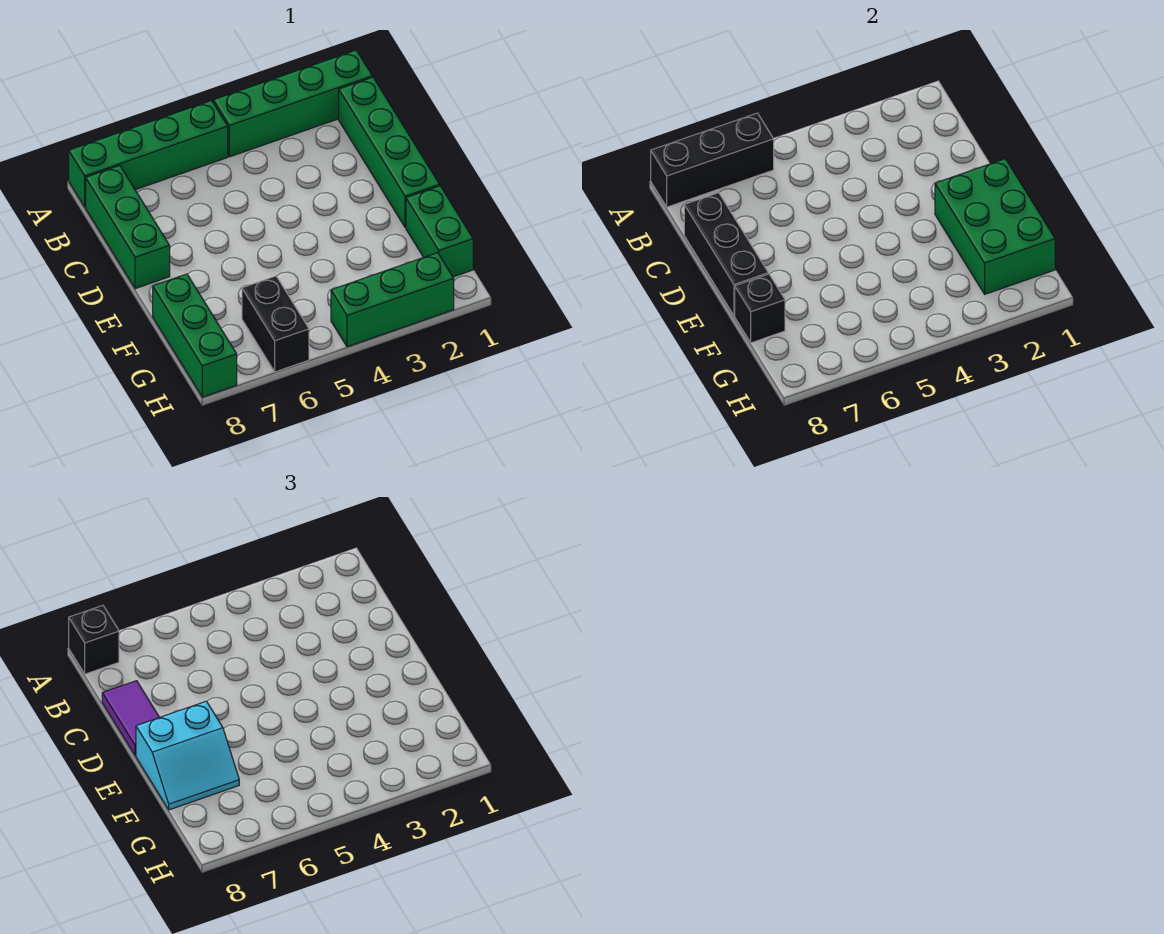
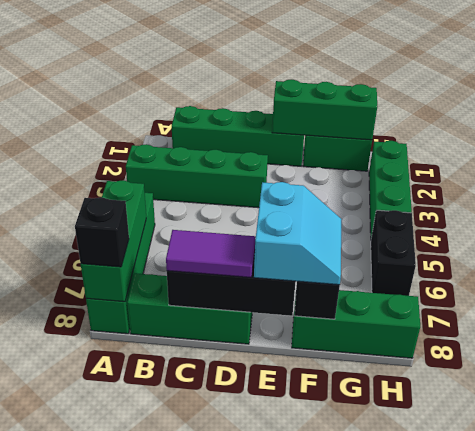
green 1x4 brick [213,50,372,157] -> green 1x4 brick turned to [126,144,268,208]
black 1x3 brick [651,113,774,207] -> green 1x3 brick [81,180,146,302]
green 2x3 brick [935,159,1055,294] -> green 1x3 brick [272,80,377,140]
black 1x2 brick [242,276,309,372] -> black 1x2 brick turned to [371,210,416,296]

